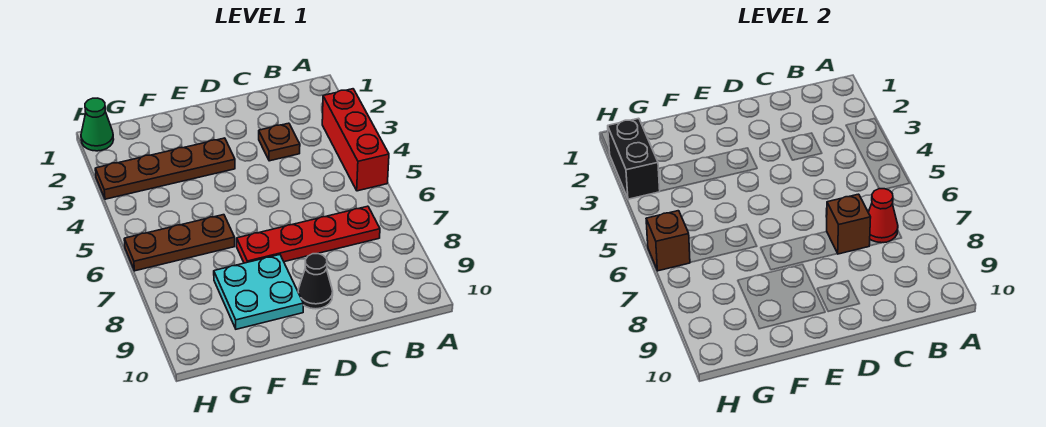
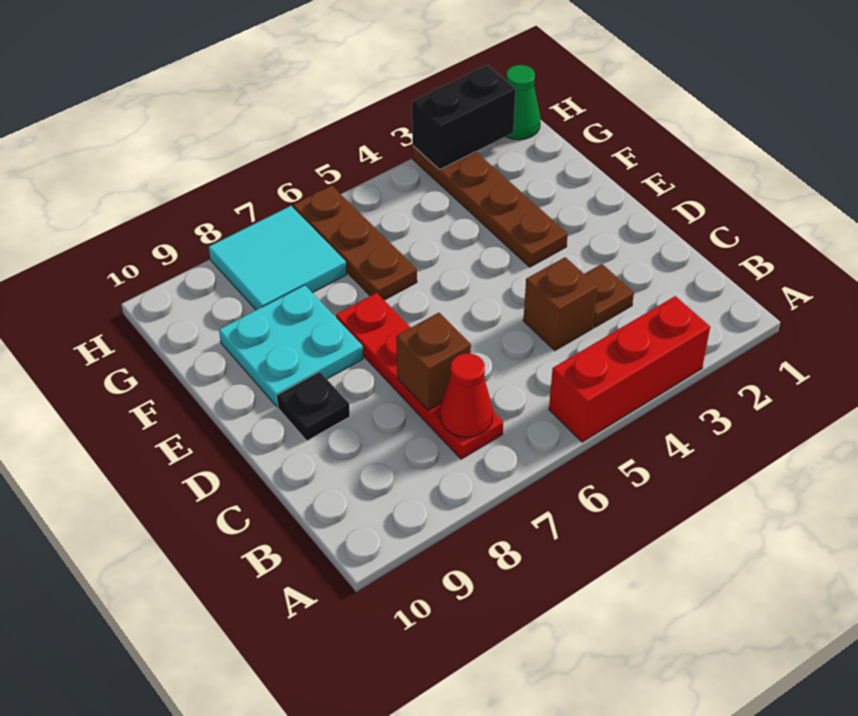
black 1x1 cone [298,254,333,309] -> black 1x1 plate [277,372,350,441]
none -> cyan 2x2 tile [209,206,347,310]
brown 1x1 brick [646,211,690,271] -> brown 1x1 brick moved to [523,257,598,350]

